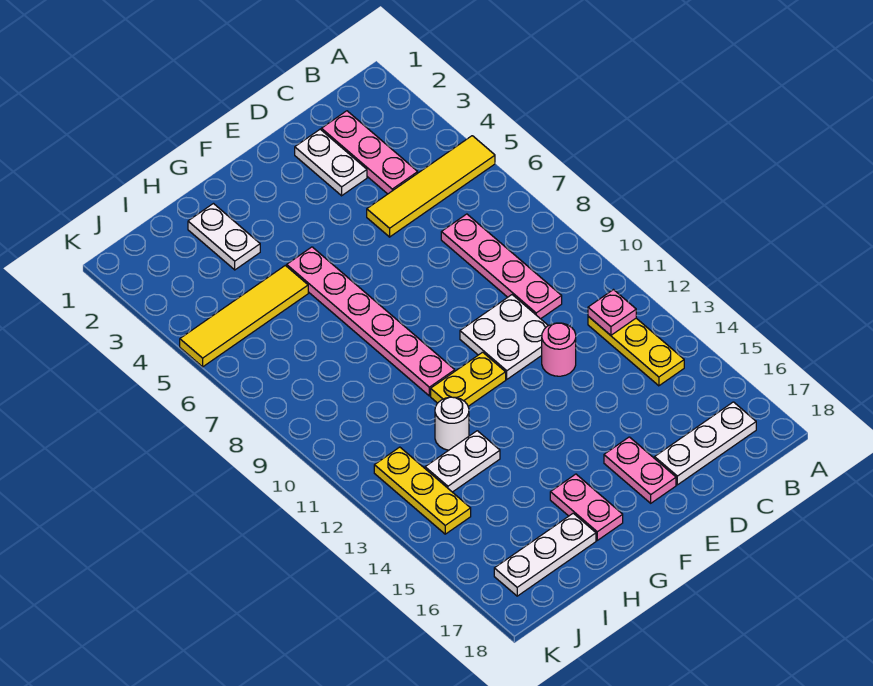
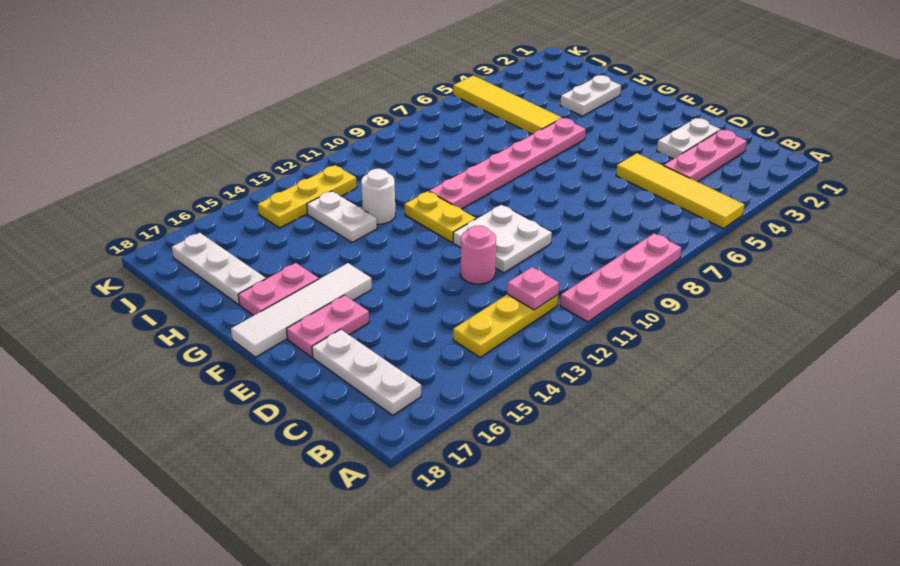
pink 1x4 plate [441,214,562,319] -> pink 1x4 plate moved to [560,233,681,322]
none -> white 1x4 tile [231,263,372,357]

